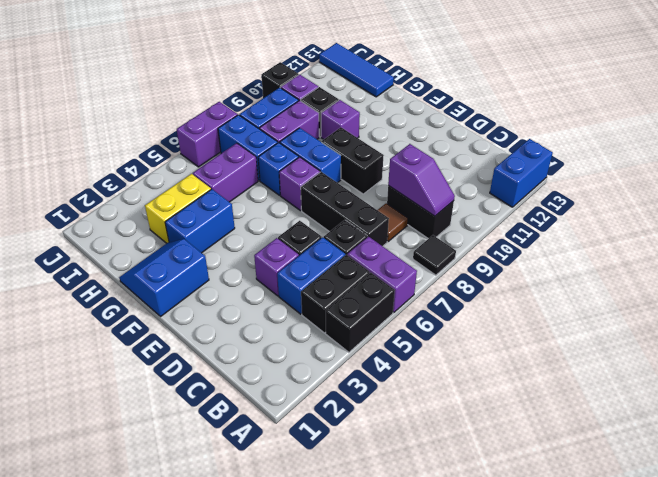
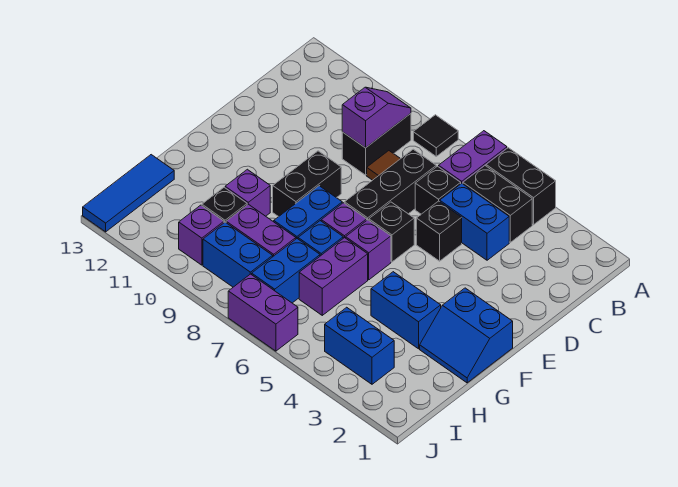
blue 1x2 brick [490,139,553,207] -> blue 1x2 brick moved to [325,307,394,384]
purple 1x1 brick [254,238,299,296] -> purple 1x1 brick moved to [346,220,391,280]
yellow 1x2 brick [145,174,211,243] -> none
purple 1x2 brick [193,143,258,202] -> purple 1x2 brick turned to [299,238,368,315]
black 1x1 brick [262,62,299,98] -> black 1x1 brick moved to [369,202,414,262]

